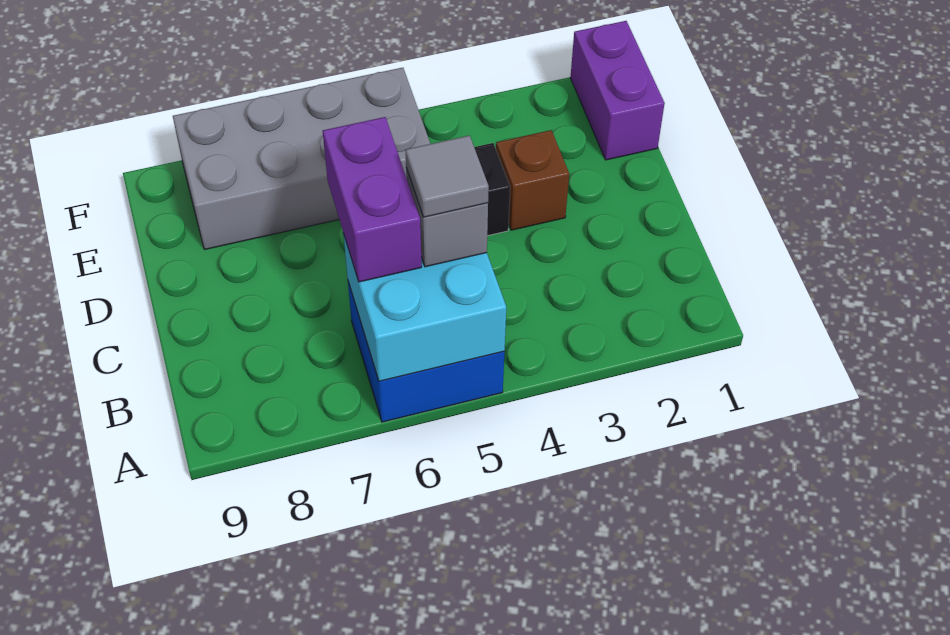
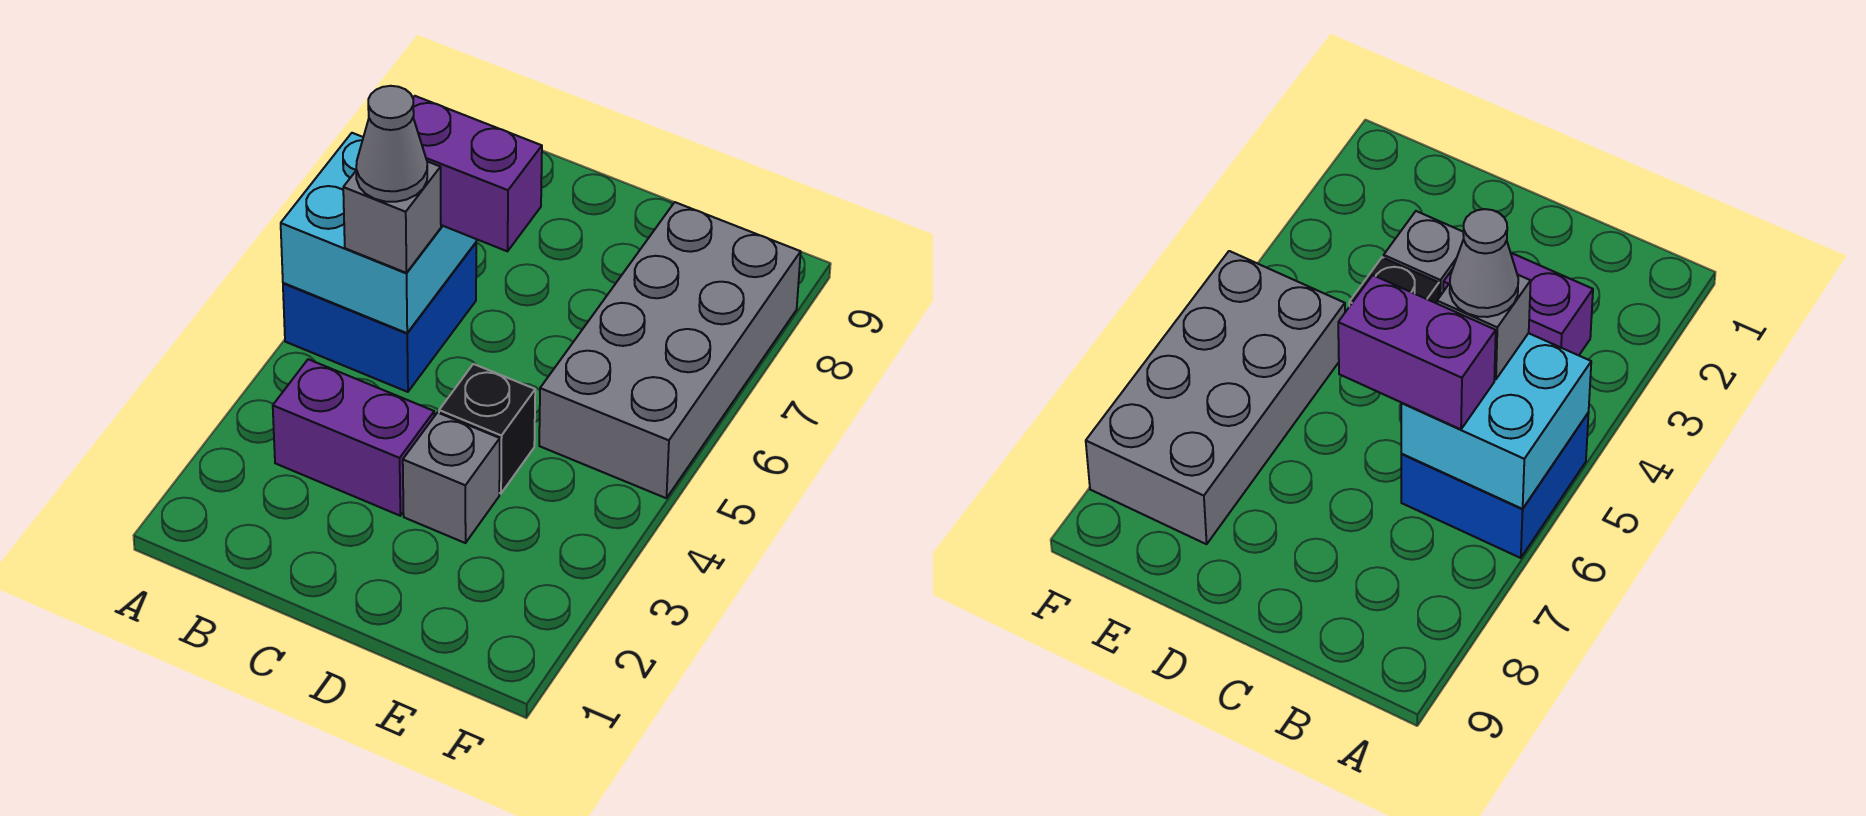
grey 1x1 tile [405,136,489,217] -> grey 1x1 cone [356,86,427,202]
brown 1x1 brick [496,130,569,230] -> grey 1x1 brick [403,413,500,543]
purple 1x2 brick [570,21,665,160] -> purple 1x2 brick moved to [273,359,434,516]

